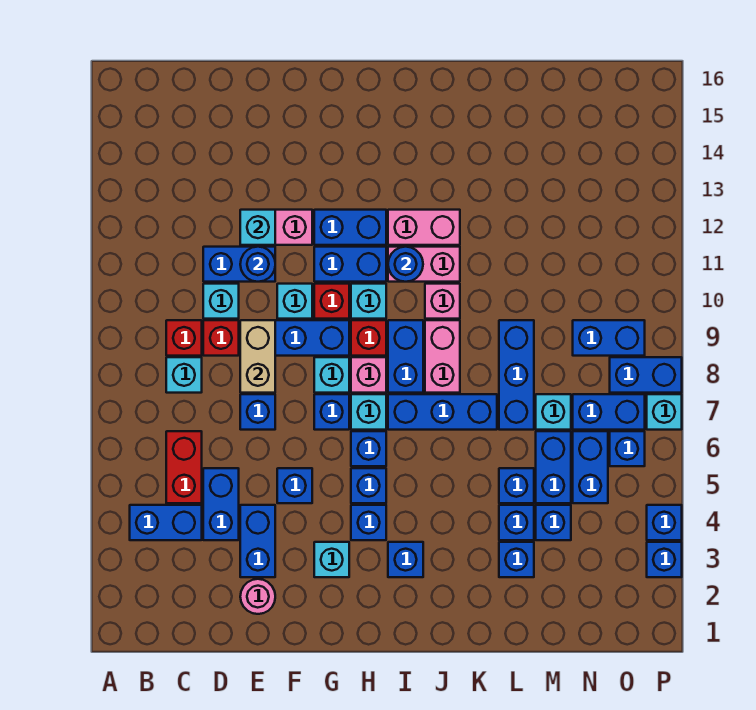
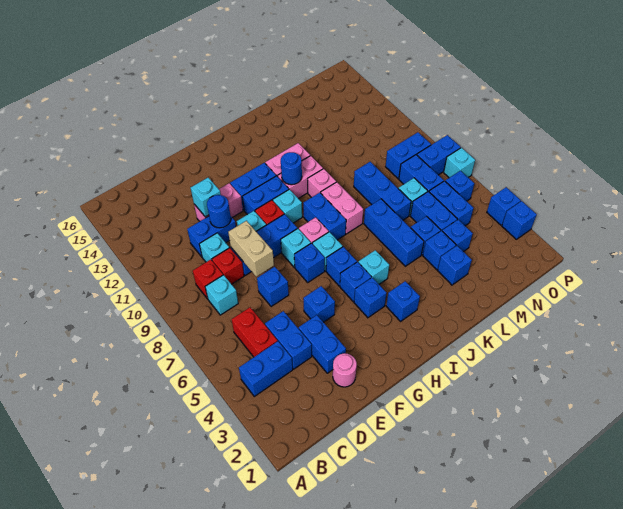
cyan 1x1 brick [314,542,349,577] -> cyan 1x1 brick moved to [358,250,389,284]
red 1x1 brick [351,320,386,356] -> none
blue 1x3 brick [388,394,497,430] -> blue 1x3 brick turned to [364,199,424,266]
blue 1x2 brick [573,394,645,430] -> blue 1x2 brick turned to [399,155,444,191]

